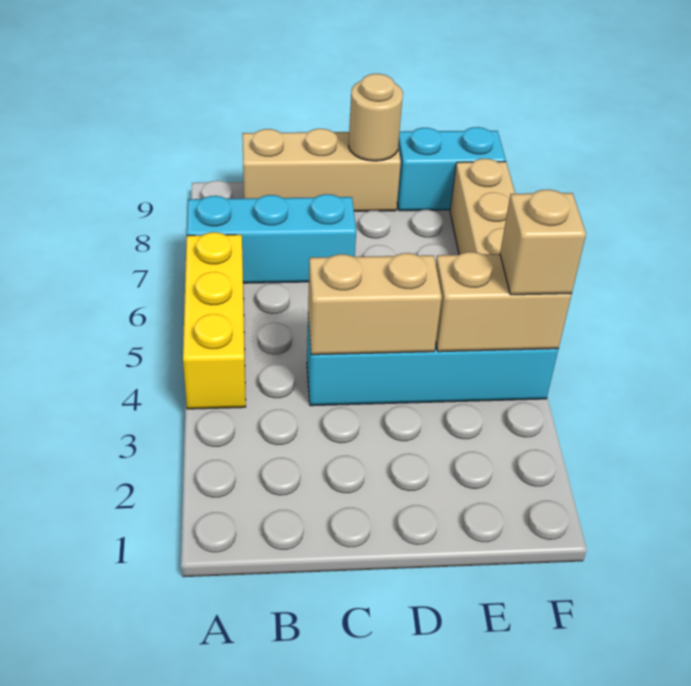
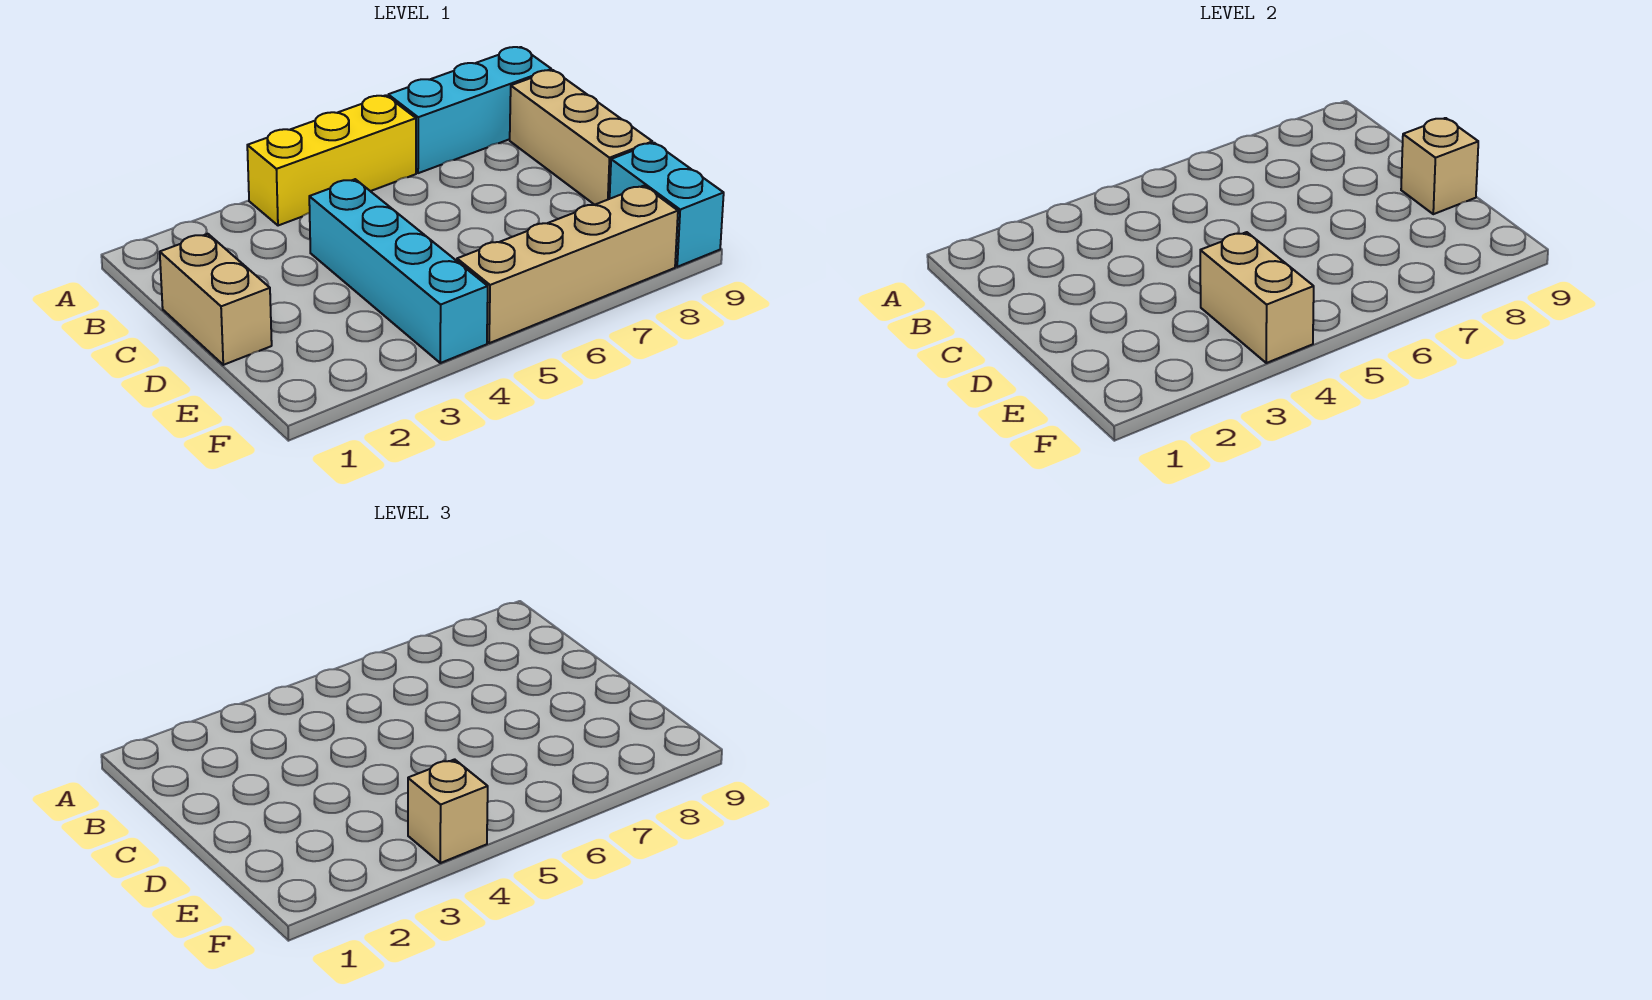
cyan 1x3 brick [187,194,356,283] -> cyan 1x3 brick turned to [388,47,551,173]
tan 1x2 brick [308,253,442,355] -> tan 1x2 brick moved to [160,234,272,365]
tan 1x1 round brick [348,74,403,161] -> tan 1x1 brick [1401,118,1478,214]

